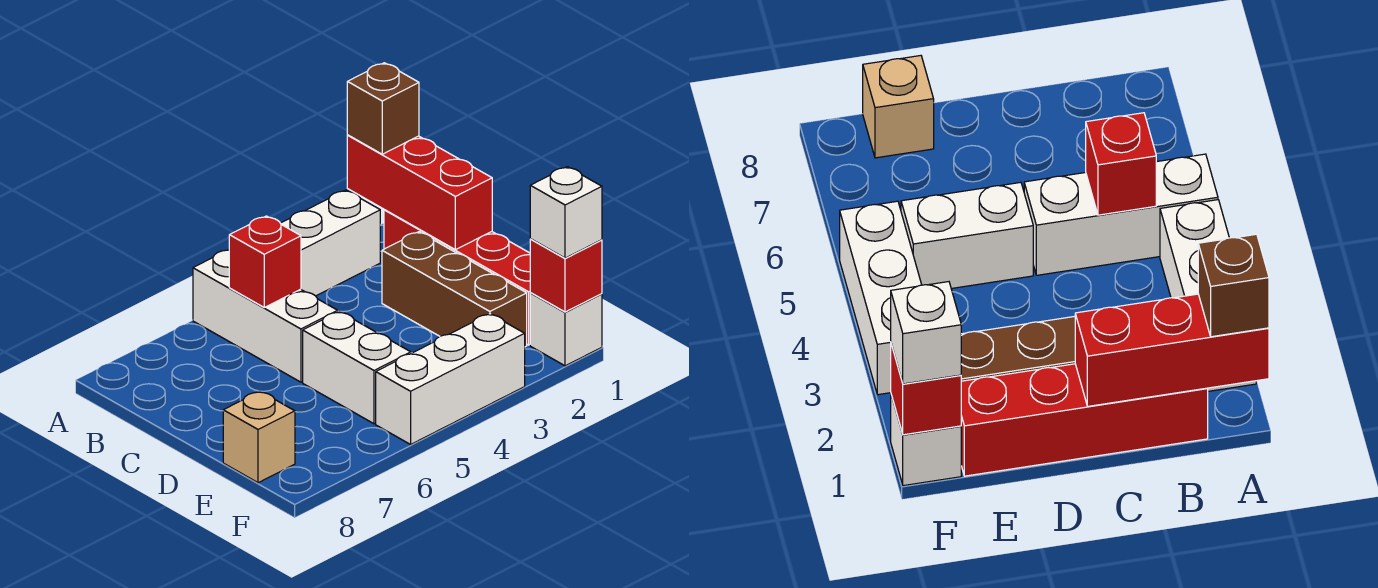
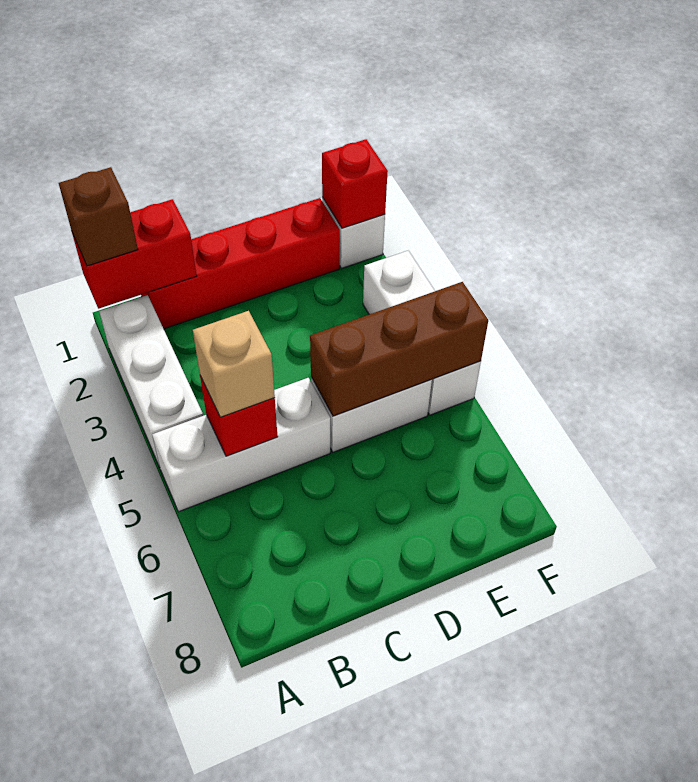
red 1x3 brick [347,135,492,250] -> red 1x2 brick [72,199,197,309]
brown 1x3 brick [382,232,527,347] -> brown 1x3 brick moved to [310,282,488,416]
tan 1x1 brick [223,391,295,483] -> tan 1x1 brick moved to [193,311,275,417]
white 1x1 brick [530,167,602,258] -> none

